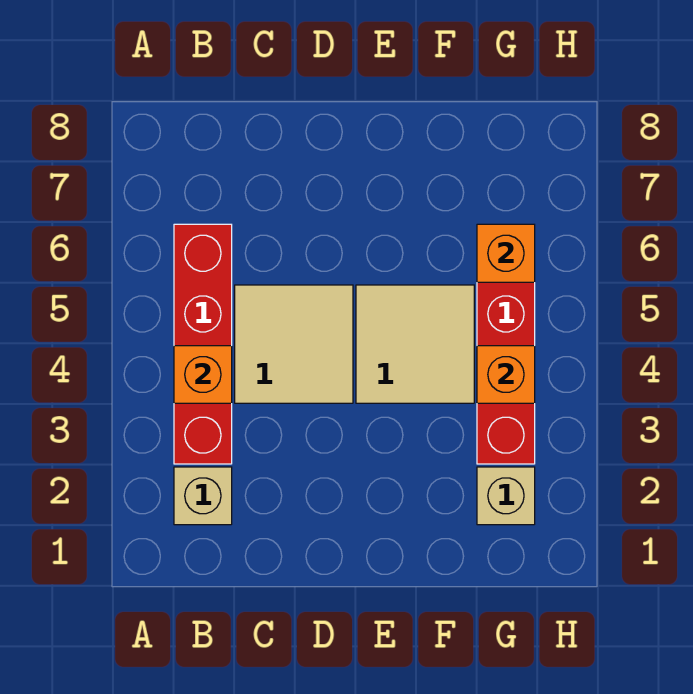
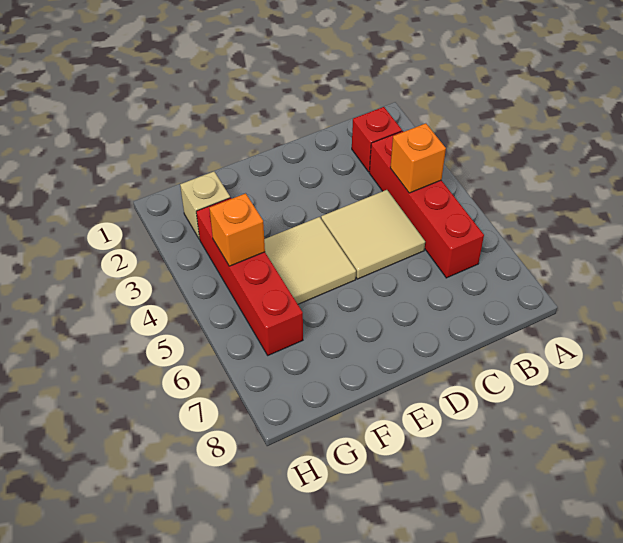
tan 1x1 brick [174,467,232,525] -> red 1x1 brick [352,107,402,172]
orange 1x1 brick [477,224,535,282] -> none

